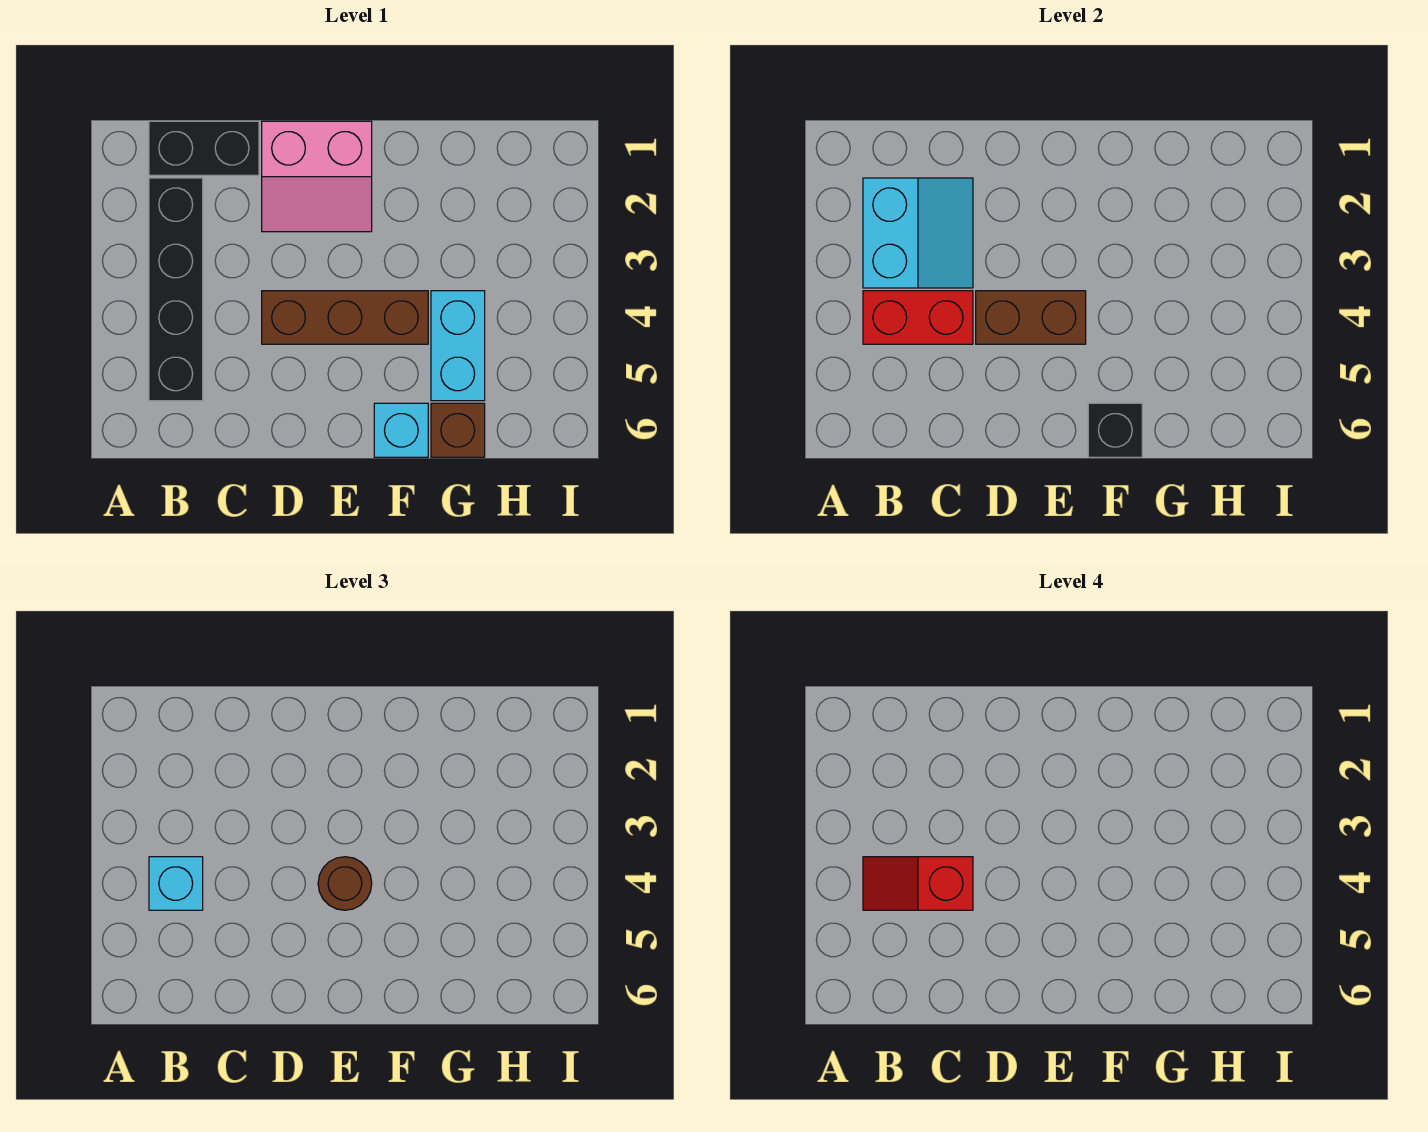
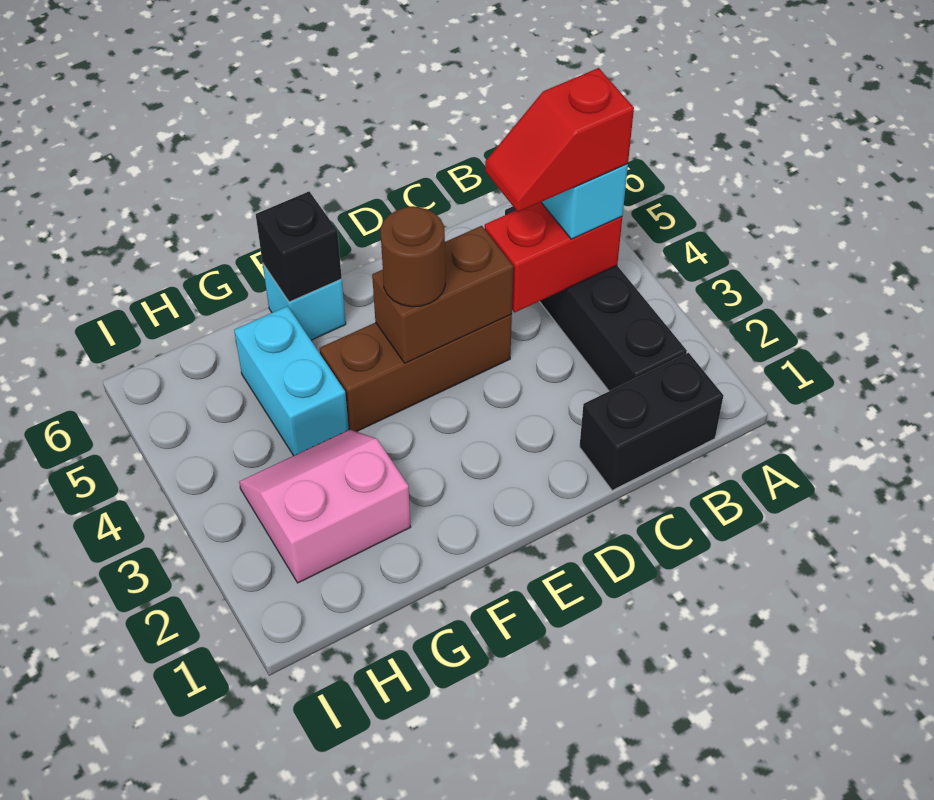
cyan 2x2 slope [863,178,973,288] -> none
red 1x2 slope [863,857,973,910] -> red 1x2 slope turned to [485,68,634,212]
pink 2x2 slope [262,121,372,232] -> pink 2x2 slope moved to [239,429,410,583]
brown 1x1 brick [431,403,485,457] -> none

